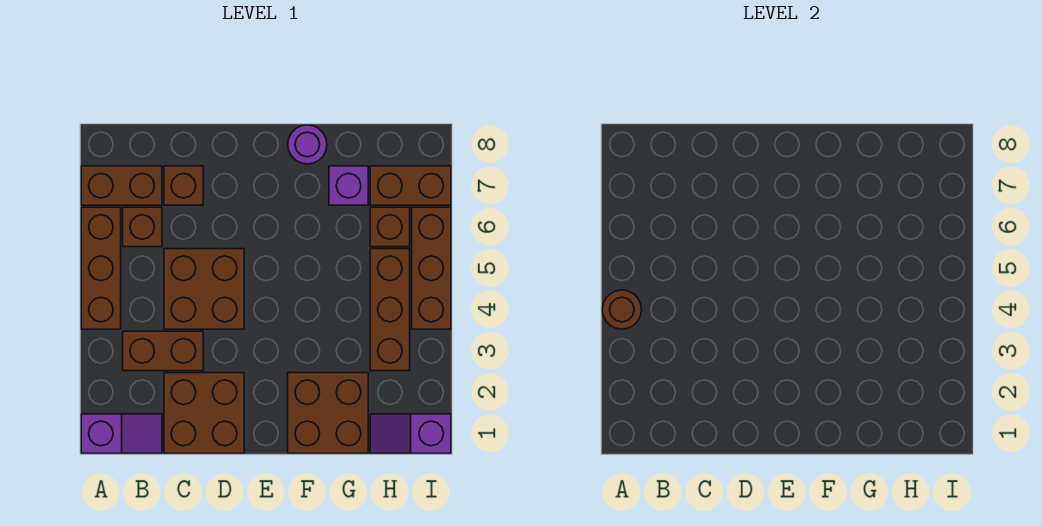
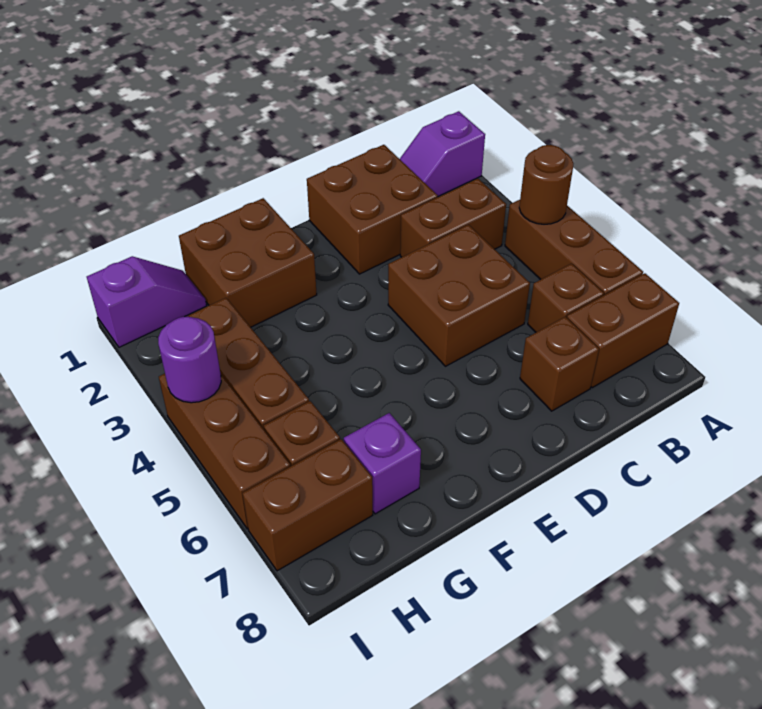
purple 1x1 round brick [288,125,327,164] -> purple 1x1 round brick moved to [158,317,221,403]

